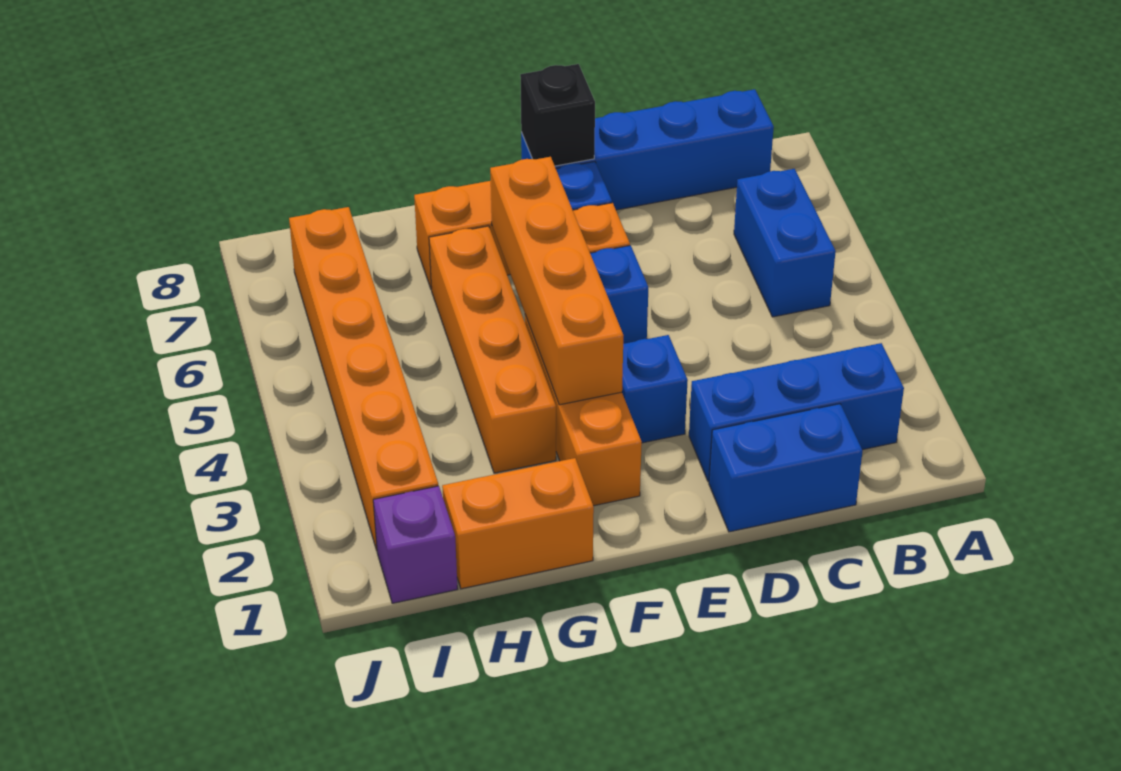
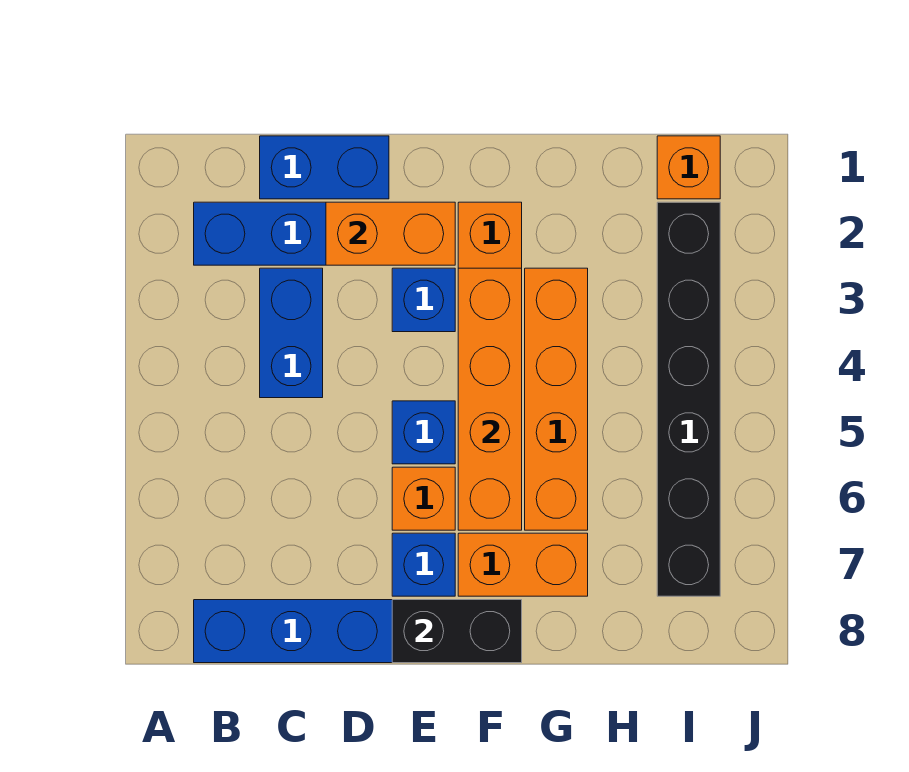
blue 1x2 brick [734,169,836,317] -> blue 1x2 brick moved to [260,268,323,398]
black 1x1 brick [520,64,595,166] -> black 1x2 brick [392,600,522,663]
orange 1x2 brick [442,458,594,589] -> orange 1x2 brick moved to [326,202,455,265]
purple 1x1 brick [373,486,457,603] -> orange 1x1 brick [657,136,720,199]
orange 1x6 brick [289,207,438,550] -> black 1x6 brick [657,202,720,596]

